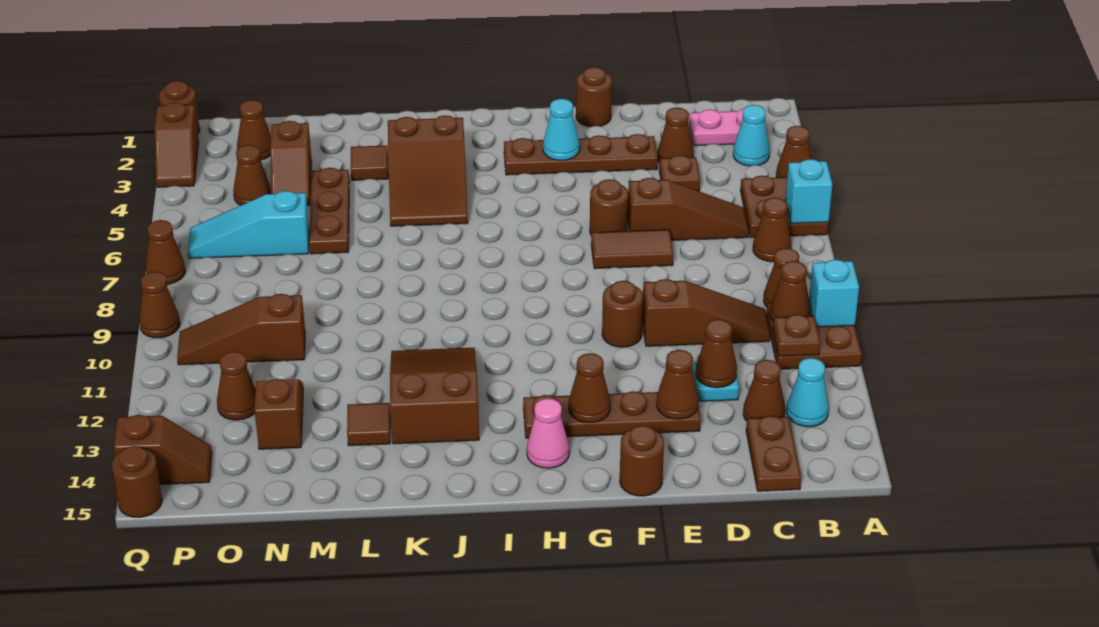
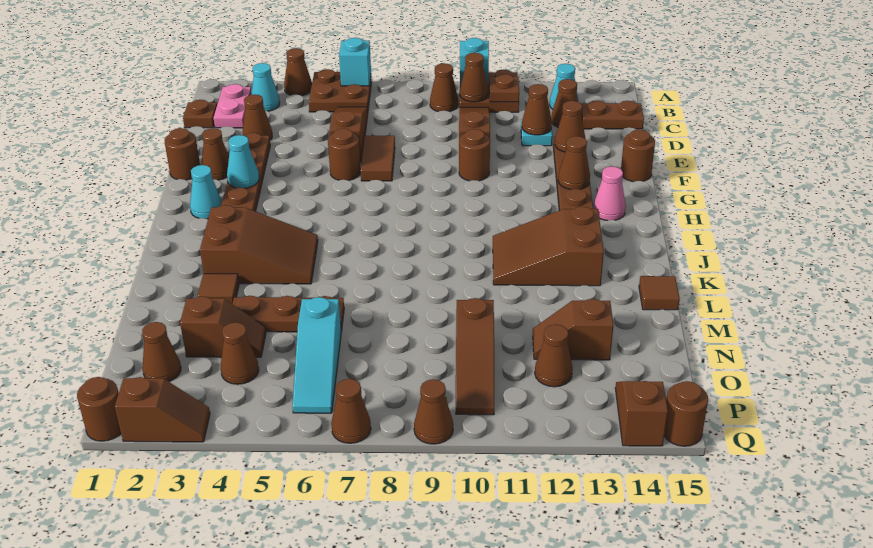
brown 1x1 cone [753,198,791,262] -> brown 1x1 cone moved to [202,128,229,180]
brown 1x1 plate [659,155,700,191] -> brown 1x1 plate moved to [183,100,217,128]
none -> cyan 1x1 cone [190,165,222,219]
brown 1x1 tile [347,403,390,446] -> brown 1x1 tile moved to [639,276,680,310]

